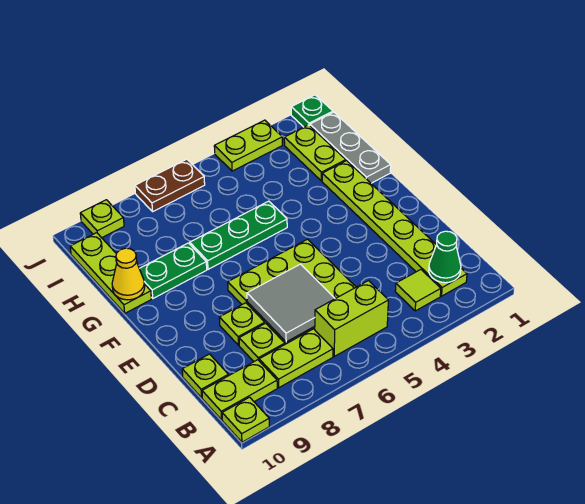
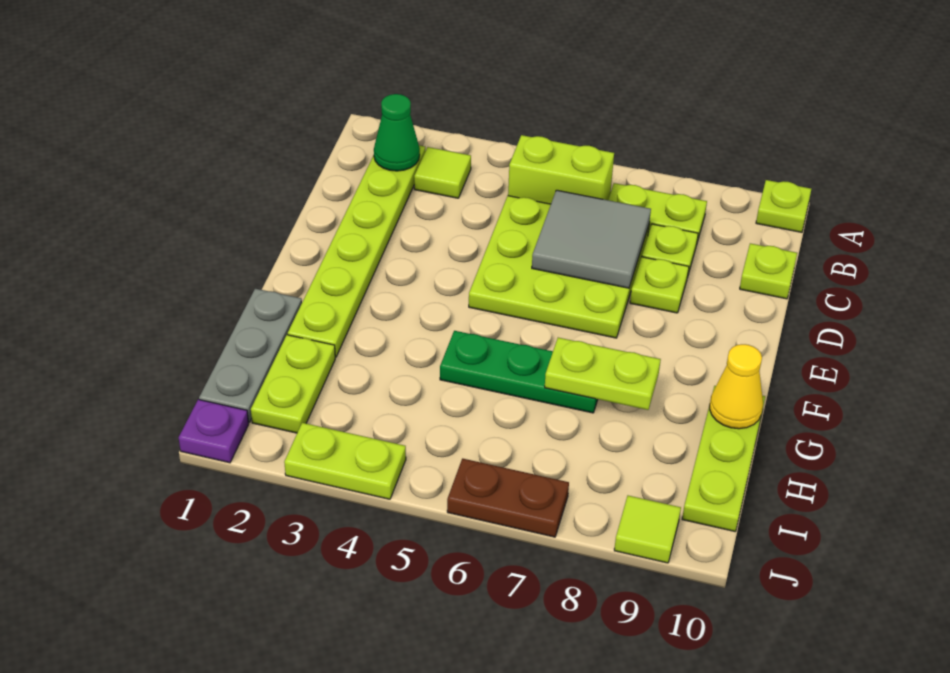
lime 1x2 plate [202,360,277,420] -> lime 1x2 plate moved to [545,338,661,410]
green 1x2 plate [139,243,207,298] -> none
green 1x1 plate [291,95,333,127] -> purple 1x1 plate [179,399,249,463]
lime 1x1 plate [80,200,124,238] -> lime 1x1 tile [614,496,681,563]

